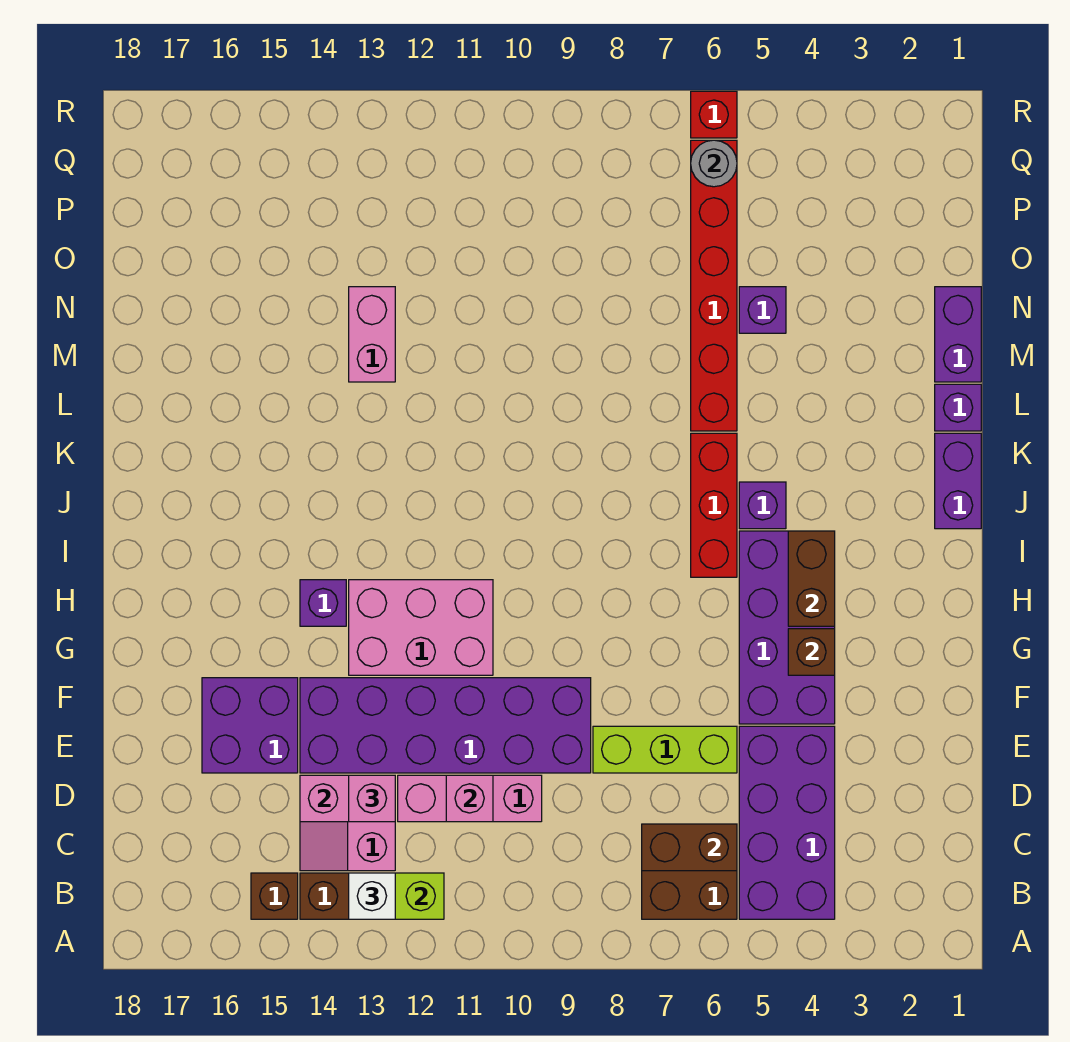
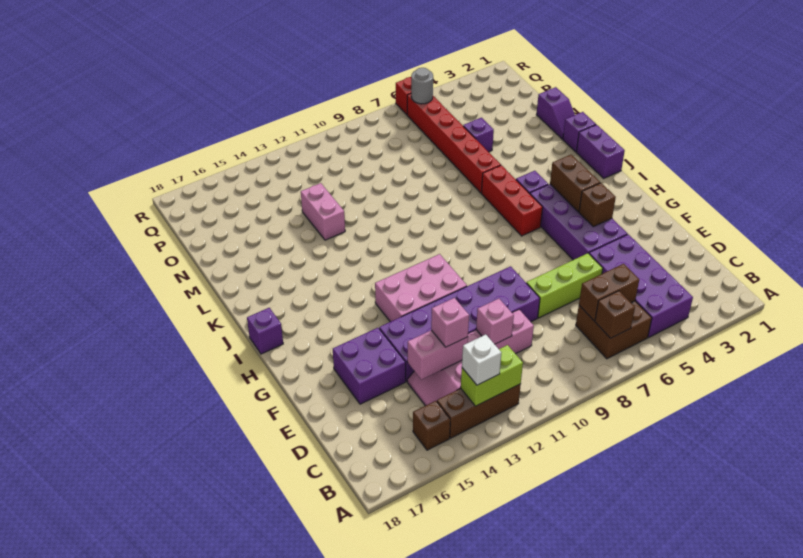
none -> brown 1x1 brick [595,291,635,338]
purple 1x1 brick [300,580,346,626] -> purple 1x1 brick moved to [247,308,283,354]
purple 1x2 brick [935,287,981,382] -> purple 1x2 slope [536,87,575,139]

